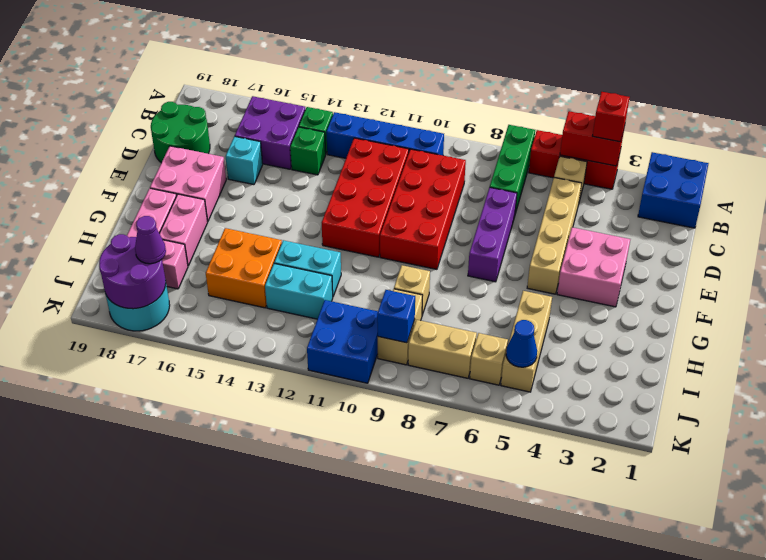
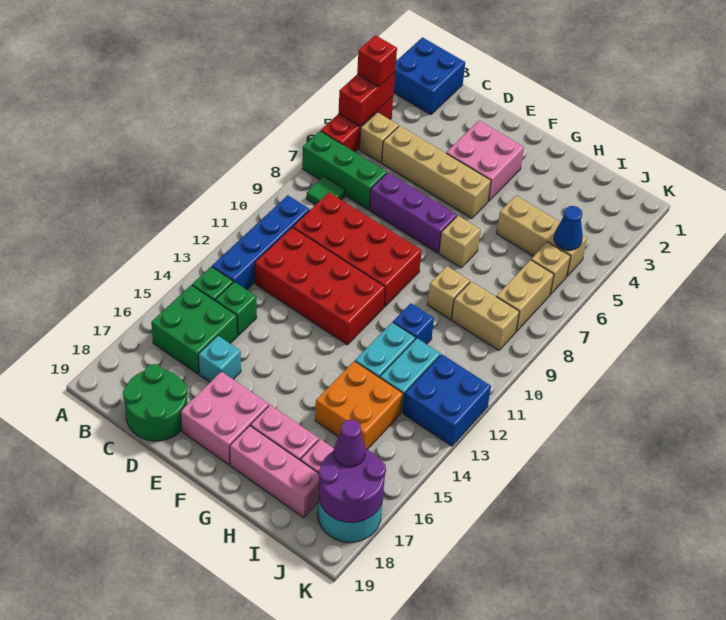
none -> green 1x1 tile [307,177,345,205]
purple 2x2 brick [235,96,305,169] -> green 2x2 brick [151,285,237,374]
none -> tan 1x1 brick [439,216,481,268]
blue 1x1 brick [377,290,415,343] -> blue 1x1 brick moved to [393,303,434,344]
blue 2x2 brick [307,300,378,383] -> blue 2x2 brick moved to [403,354,491,446]

